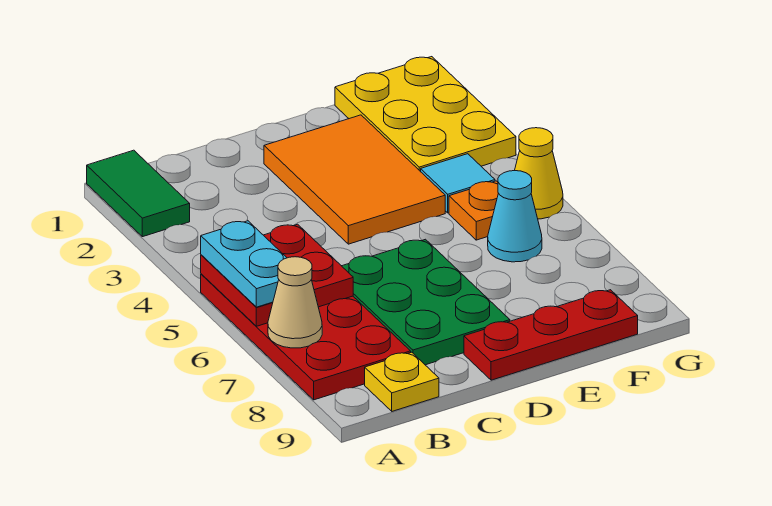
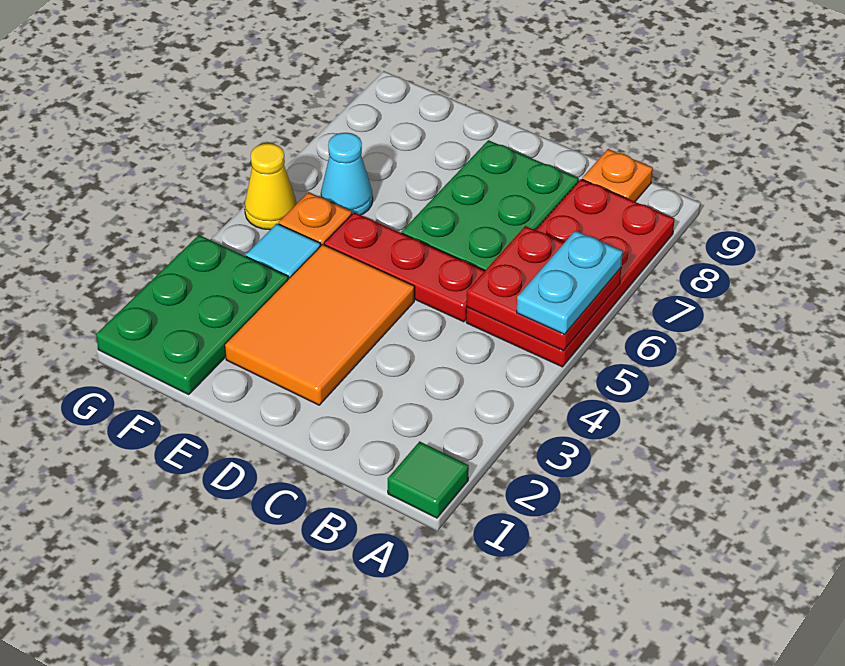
green 1x2 tile [87,150,190,237] -> green 1x1 tile [388,441,469,518]
tan 1x1 cone [268,257,322,348] -> none
yellow 1x1 plate [365,352,439,411] -> orange 1x1 plate [582,149,653,202]
red 1x3 plate [464,290,638,380] -> red 1x3 plate moved to [324,212,485,322]
yellow 2x3 plate [335,57,516,172] -> green 2x3 plate [96,235,288,394]

